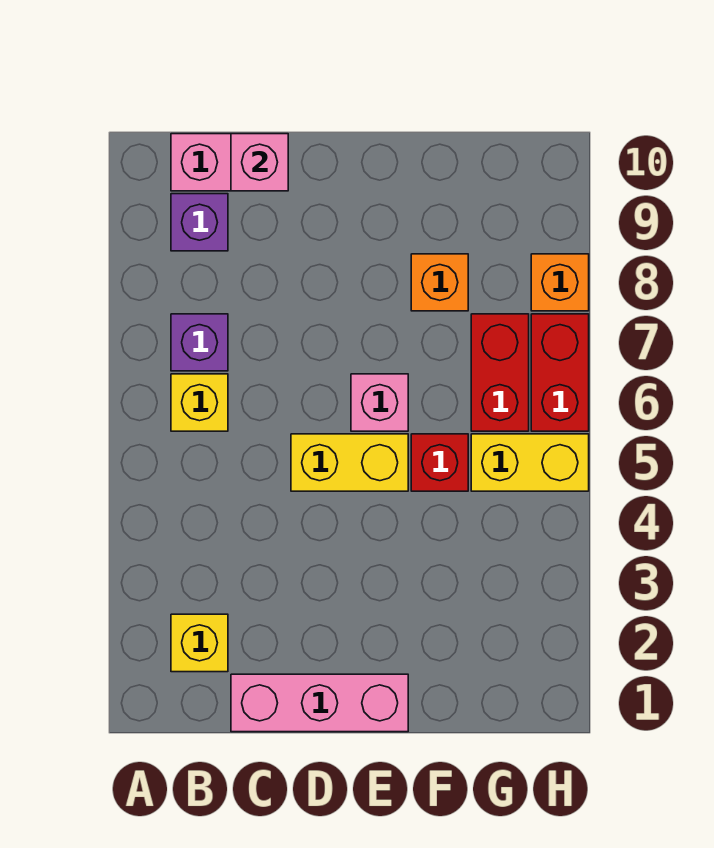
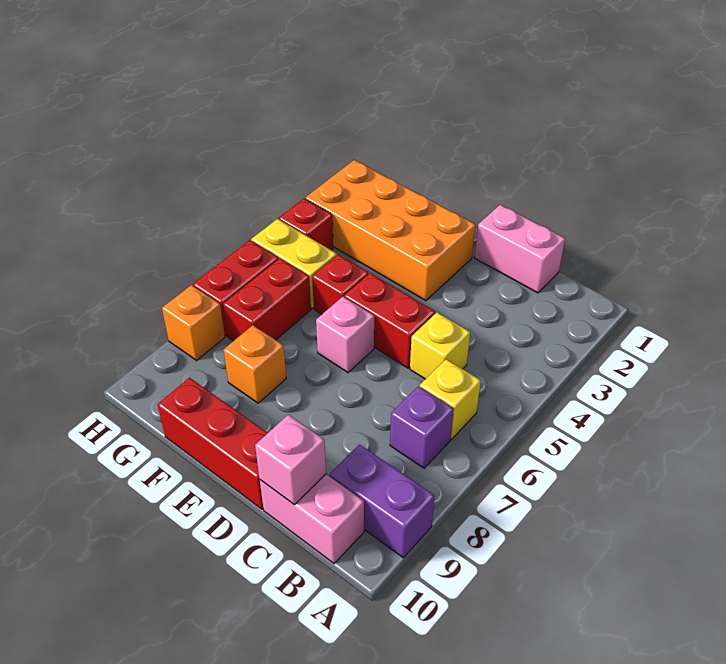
yellow 1x1 brick [171,614,228,672] -> yellow 1x1 brick moved to [410,313,470,379]
purple 1x1 brick [171,194,228,251] -> purple 1x2 brick [329,445,435,558]
pink 1x3 brick [231,674,408,732] -> pink 1x2 brick [475,205,565,293]
yellow 1x2 brick [291,434,408,491] -> red 1x2 brick [344,273,435,368]
none -> red 1x3 brick [158,378,267,509]
none -> orange 2x4 brick [305,160,475,301]
none -> red 1x1 brick [279,199,333,250]

